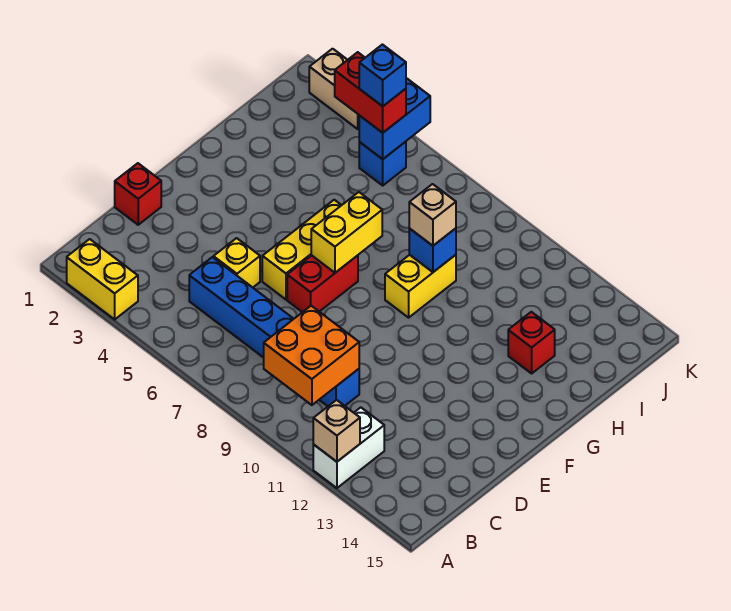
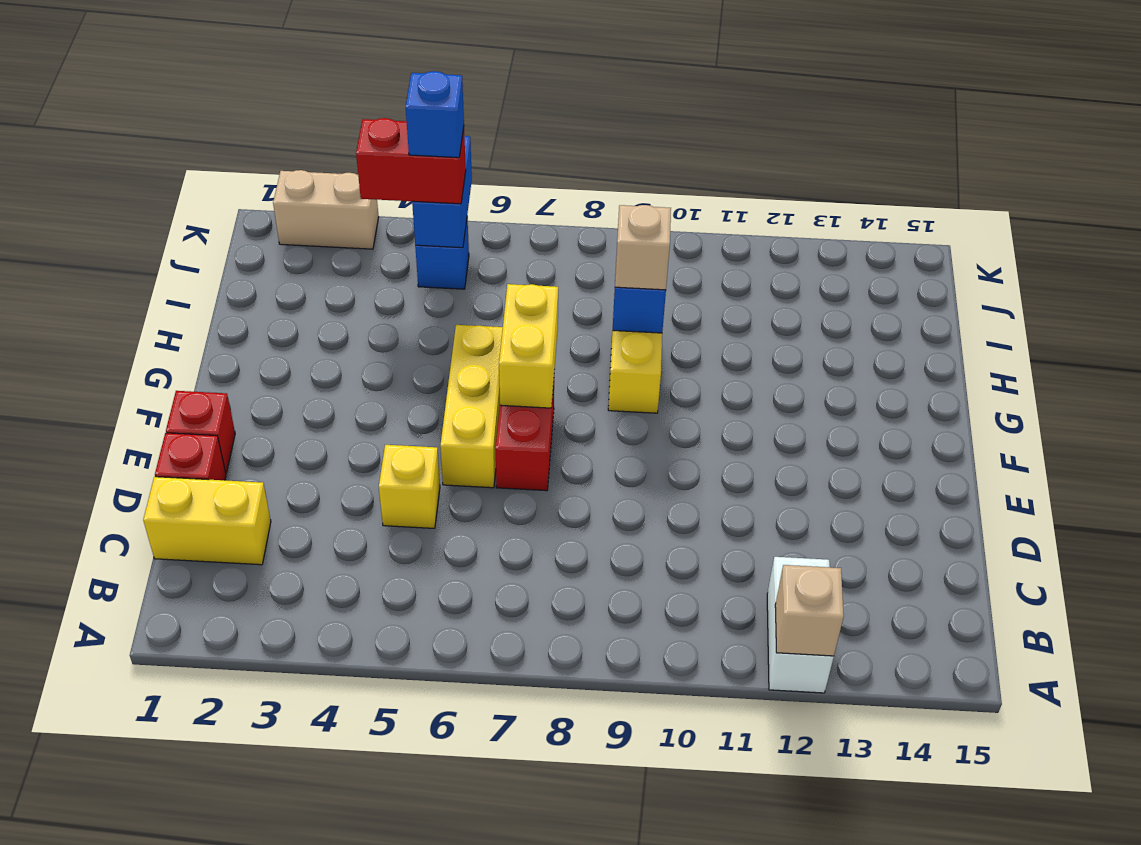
yellow 1x2 brick [67,239,138,319] -> yellow 1x2 brick moved to [143,477,271,565]
orange 2x2 brick [264,306,359,405] -> none
blue 1x6 brick [189,257,359,406] -> none
red 1x1 brick [508,312,555,373] -> red 1x1 brick moved to [166,391,235,473]

